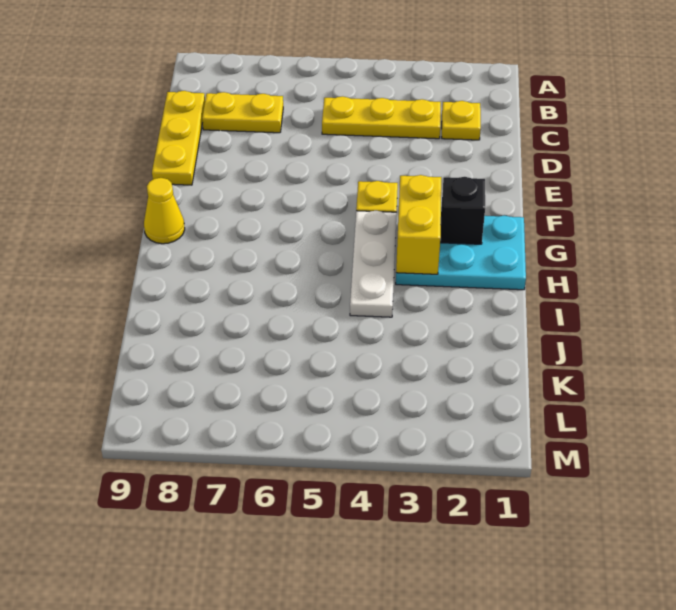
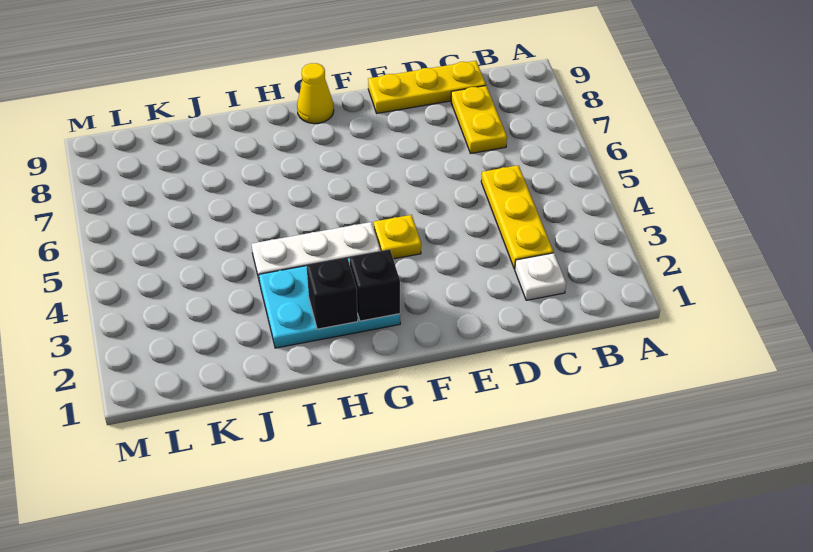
yellow 1x1 plate [442,101,481,140] -> white 1x1 plate [515,253,566,300]
cyan 2x3 plate [396,215,526,290] -> cyan 2x3 plate turned to [259,258,400,348]
yellow 1x2 brick [396,175,441,274] -> none
none -> black 1x1 brick [306,257,358,329]

